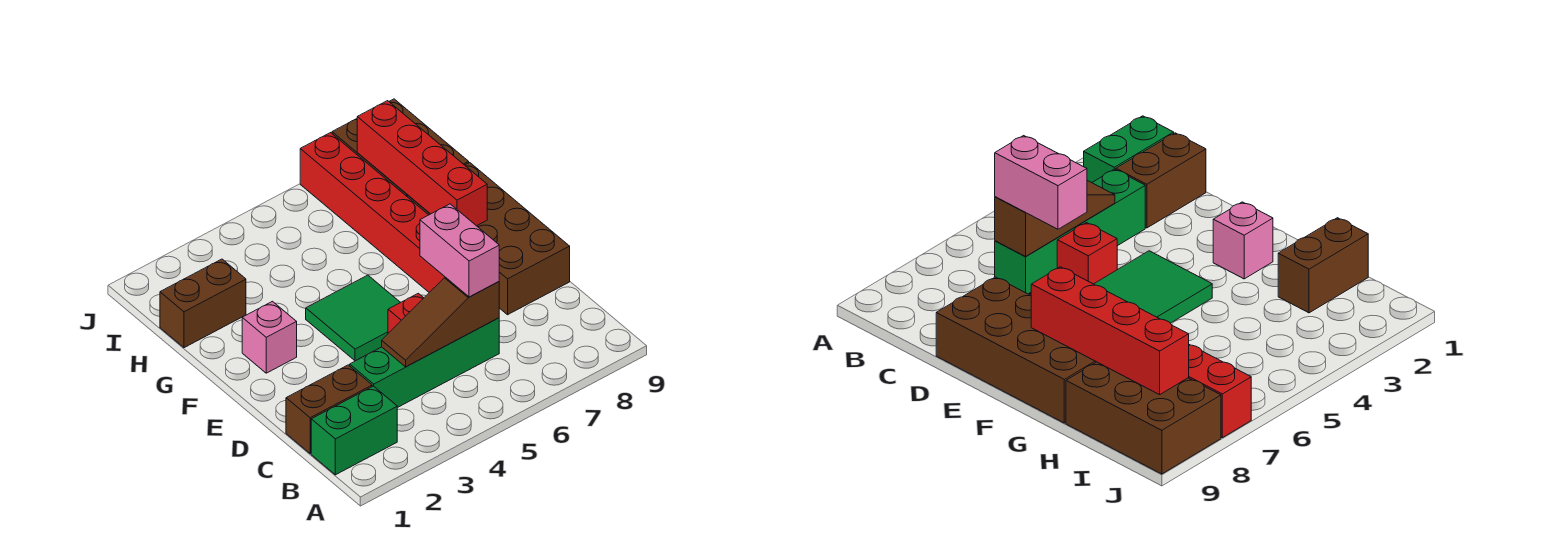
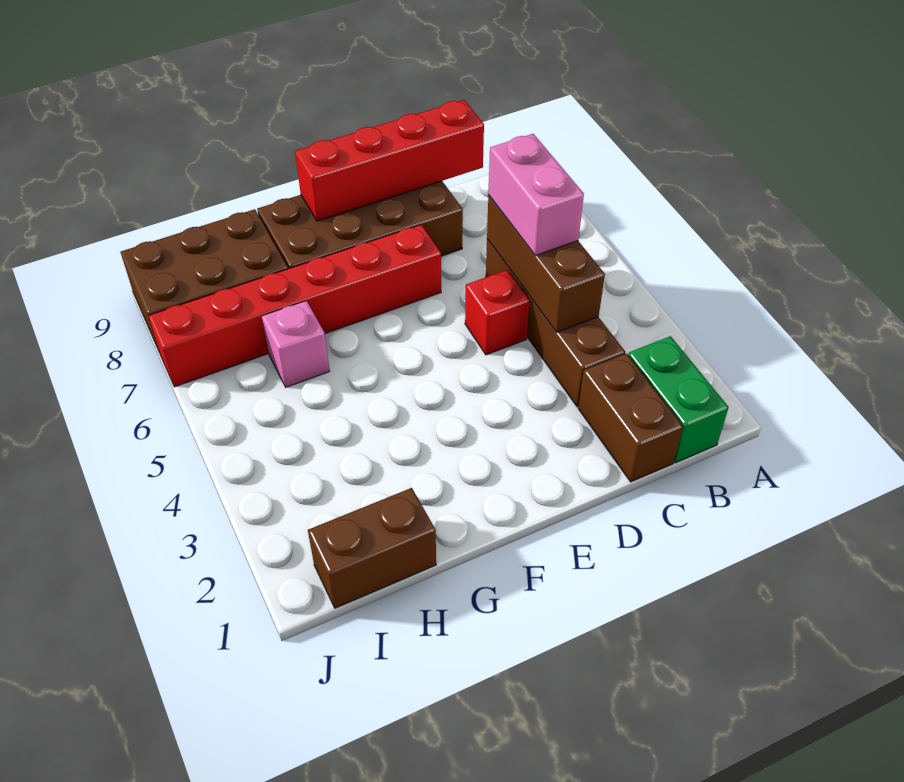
green 1x4 brick [350,318,499,408] -> brown 1x4 brick [486,239,625,407]
brown 1x3 slope [382,277,499,367] -> brown 1x3 brick [487,195,605,332]
pink 1x2 brick [420,204,499,297] -> pink 1x2 brick turned to [488,134,584,255]
green 2x2 tile [306,275,401,361] -> none
pink 1x1 brick [242,301,297,373] -> pink 1x1 brick moved to [262,301,330,387]
red 1x4 brick [357,101,487,226] -> red 1x4 brick moved to [295,100,484,221]
brown 1x2 brick [160,259,246,348] -> brown 1x2 brick turned to [308,488,436,608]

